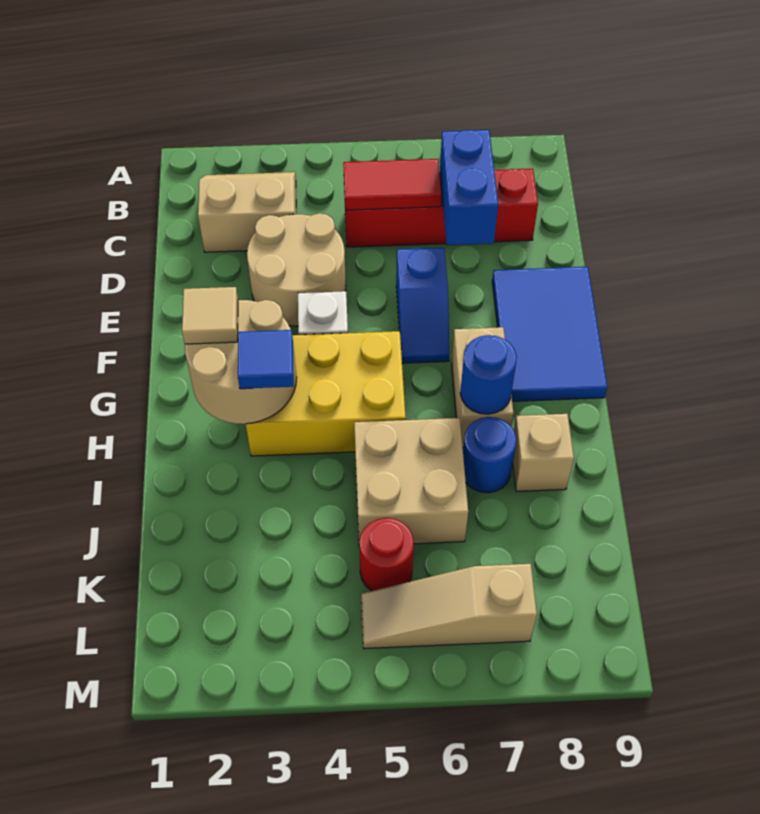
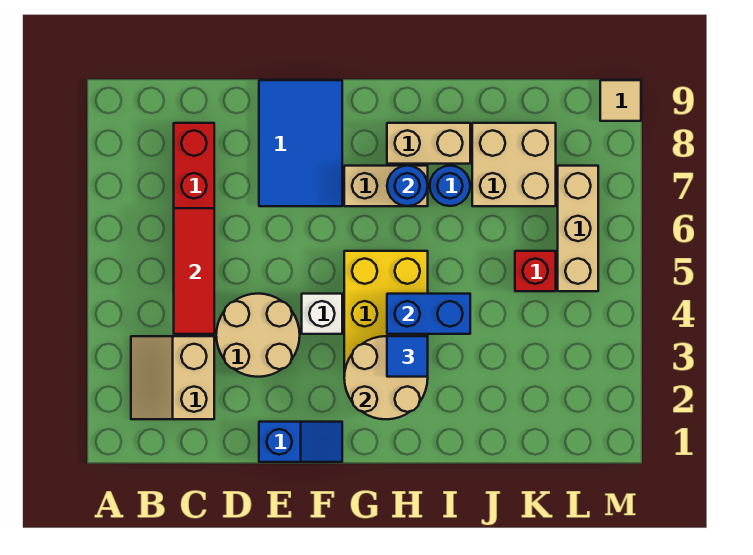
red 1x2 tile [343,159,441,210] -> red 1x3 tile [174,208,214,334]
blue 1x2 brick [440,130,498,245] -> blue 1x2 brick moved to [387,294,470,334]
blue 1x2 slope [396,248,449,363] -> blue 1x2 slope moved to [259,422,342,462]
blue 2x3 tile [492,267,607,401] -> blue 2x3 tile turned to [259,80,342,206]
tan 1x1 tile [182,287,238,344] -> tan 1x1 tile moved to [600,80,641,121]
tan 2x2 brick [354,418,468,544] -> tan 2x2 brick moved to [472,123,556,206]
tan 1x1 brick [513,414,574,491] -> tan 1x2 brick [387,123,470,164]
red 1x1 round brick [359,518,414,591] -> red 1x1 brick [515,251,556,291]
tan 1x3 slope [361,564,537,649] -> tan 1x3 brick [558,166,598,291]

